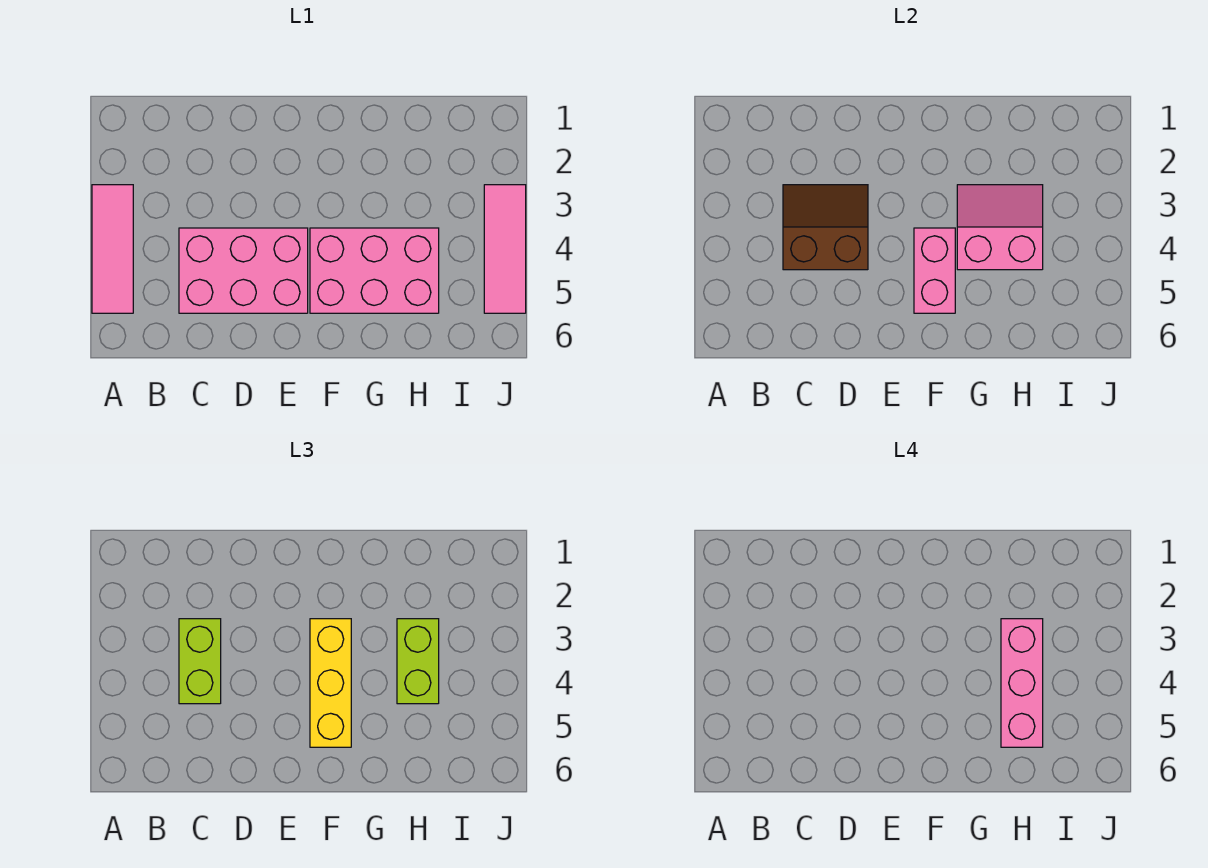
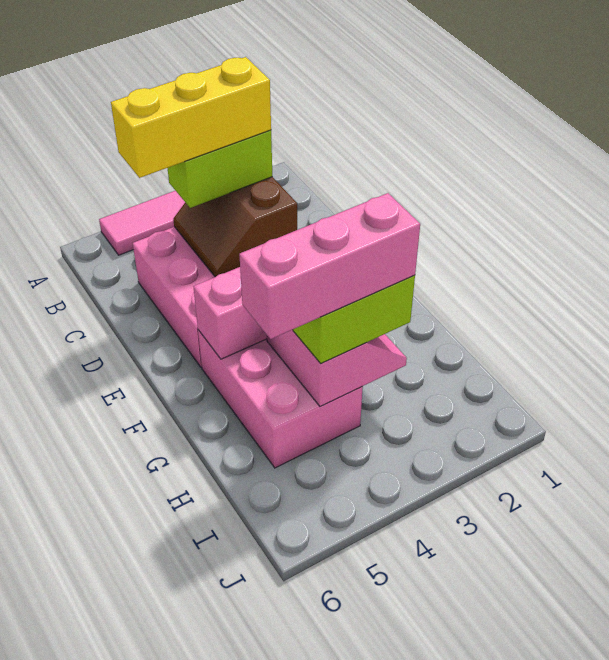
brown 2x2 slope [783,185,868,270] -> brown 2x2 slope turned to [173,177,297,277]
yellow 1x3 brick [310,619,351,747] -> yellow 1x3 brick moved to [111,57,271,178]
pink 1x3 tile [484,185,526,313] -> none

